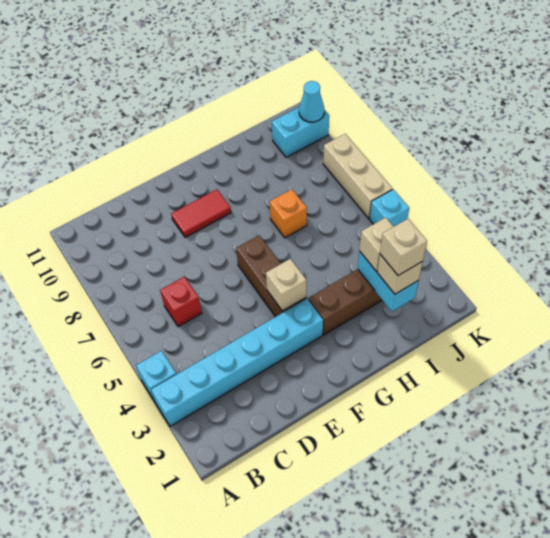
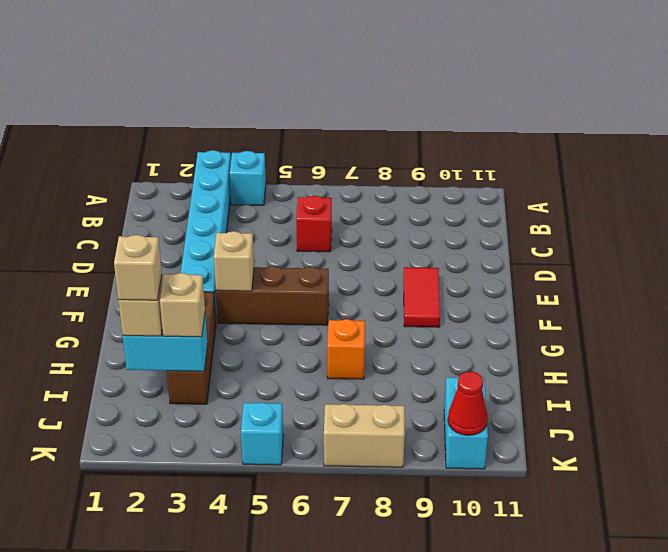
tan 1x3 brick [323,134,392,219] -> tan 1x2 brick [324,404,405,467]
cyan 1x1 cone [299,81,324,122] -> red 1x1 cone [448,371,488,435]

